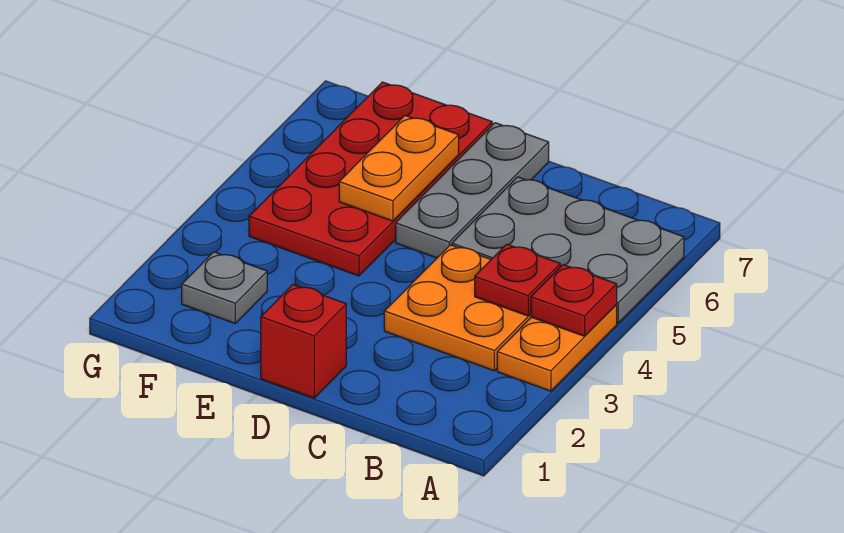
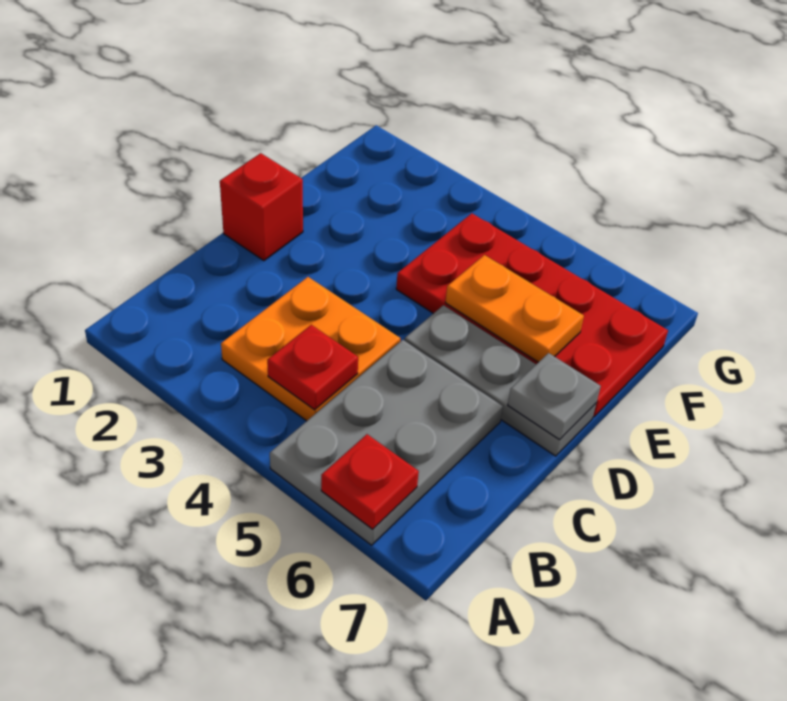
orange 1x2 plate [497,305,617,391] -> none
red 1x1 plate [531,265,617,336] -> red 1x1 plate moved to [321,434,419,529]
grey 1x1 plate [182,252,267,323] -> grey 1x1 plate moved to [508,353,601,440]

